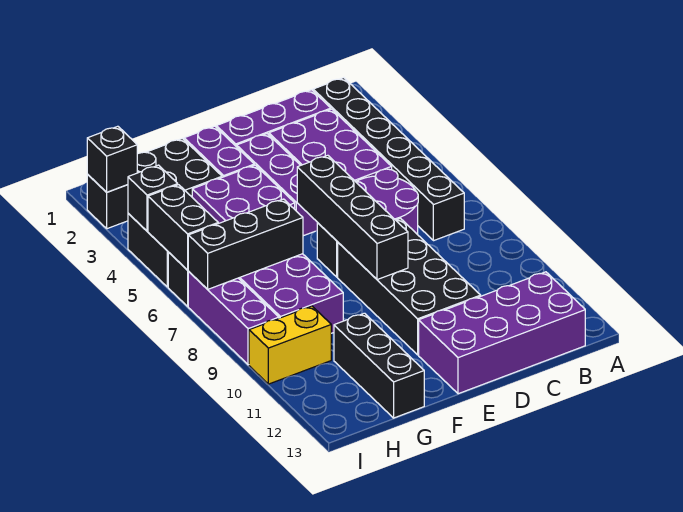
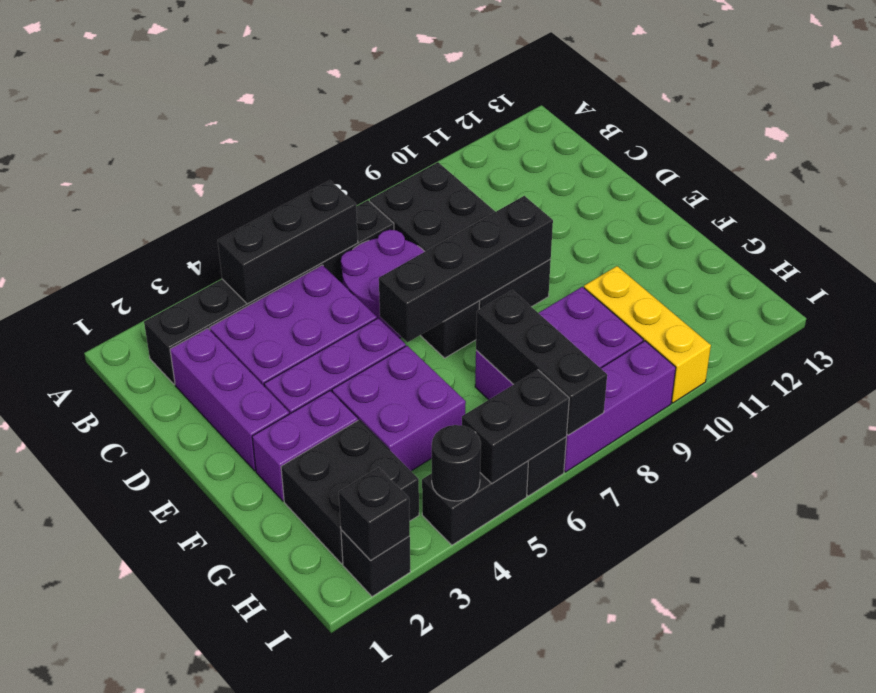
purple 2x4 brick [419,272,585,394] -> none
black 2x4 brick [338,219,481,355] -> black 2x4 brick turned to [370,162,551,309]
black 1x3 brick [334,313,424,418] -> black 1x3 brick moved to [218,180,358,304]
yellow 1x2 brick [249,306,331,384] -> yellow 1x3 brick [584,266,711,403]
black 1x1 brick [128,165,178,231] -> black 1x1 round brick [432,425,481,501]

